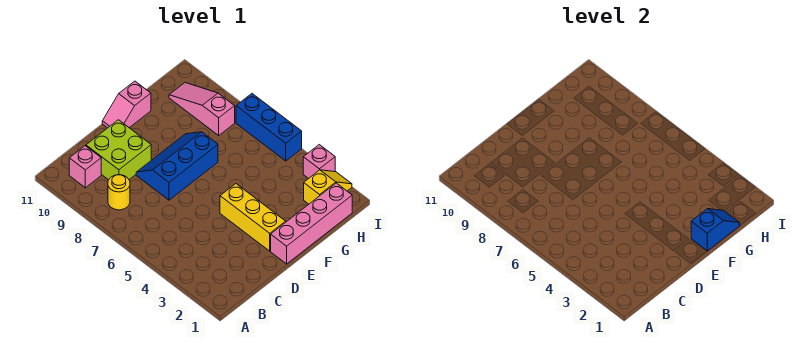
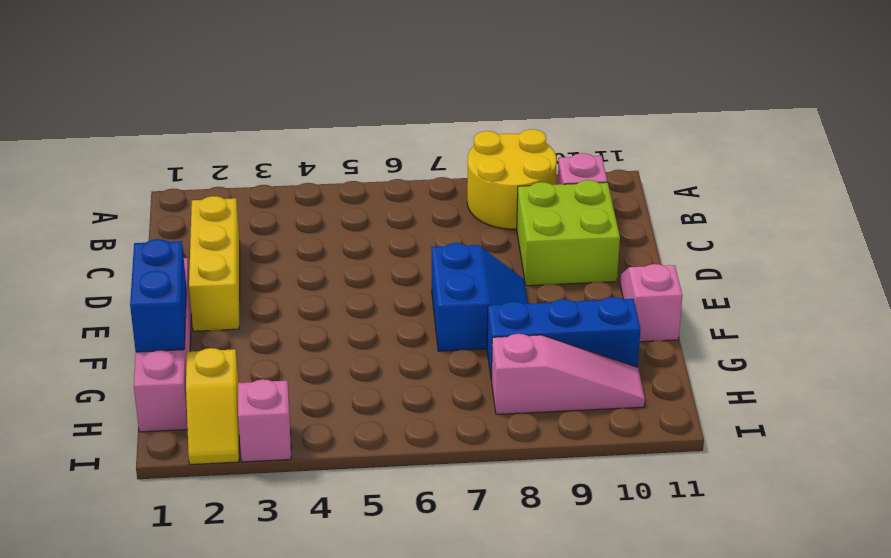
yellow 1x1 round brick [108,175,130,210] -> yellow 2x2 round brick [467,129,557,229]
blue 2x3 slope [136,132,218,200] -> blue 2x2 slope [431,243,528,351]
yellow 1x3 brick [220,184,286,251] -> yellow 1x3 brick turned to [189,196,240,331]
blue 1x2 slope [691,209,740,251] -> blue 1x2 brick [130,239,186,352]
blue 1x3 brick [236,94,302,161] -> blue 1x3 brick moved to [487,297,640,381]

